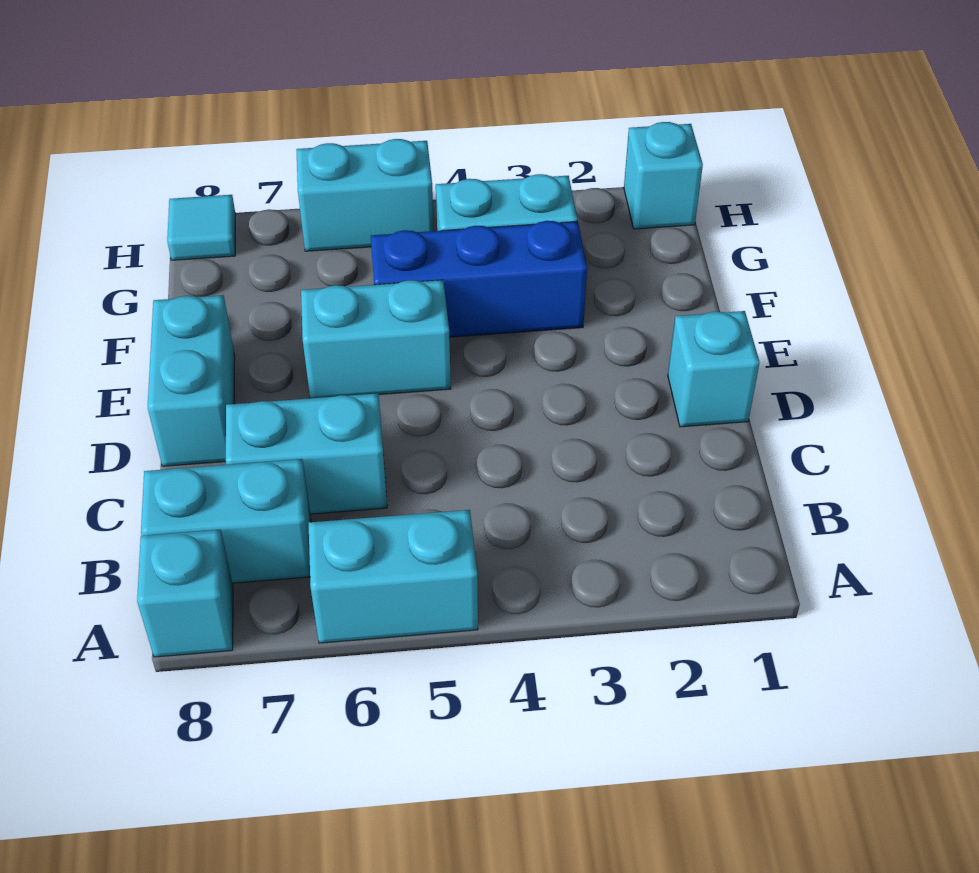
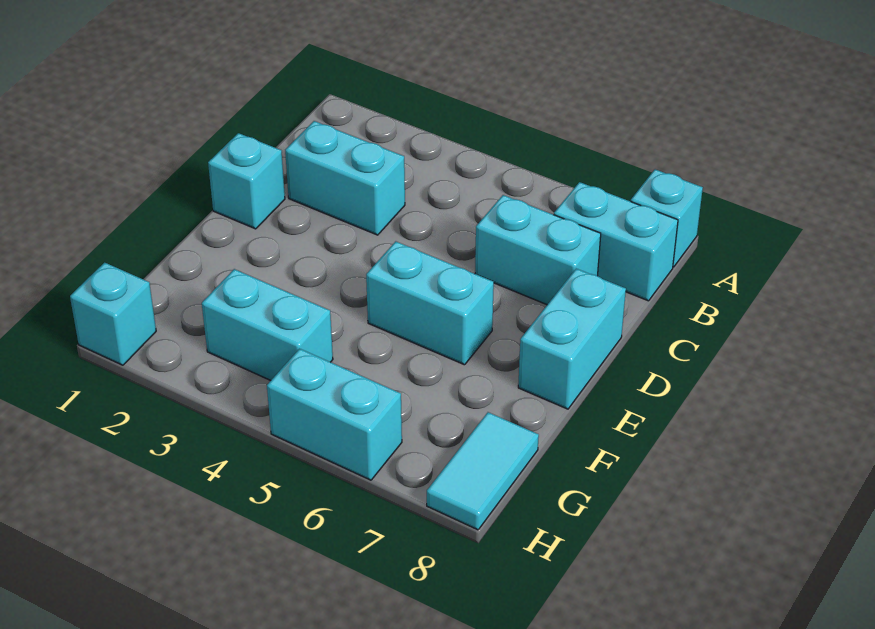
cyan 1x2 brick [308,510,478,643] -> cyan 1x2 brick moved to [285,121,405,235]
blue 1x3 brick [371,221,587,337] -> none
cyan 1x1 tile [167,195,235,260] -> cyan 1x2 tile [427,412,539,530]

